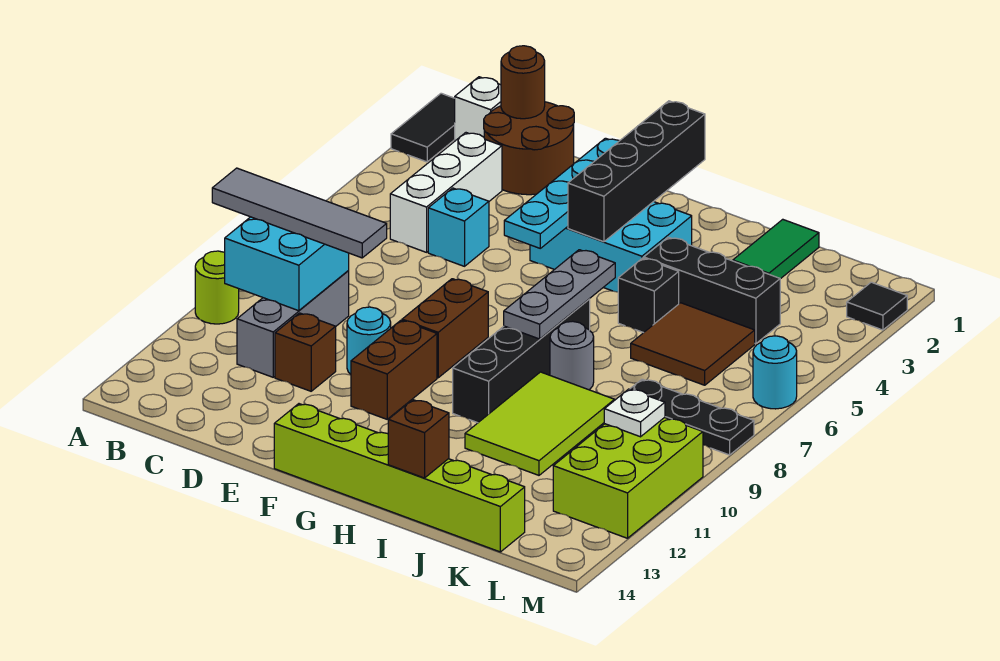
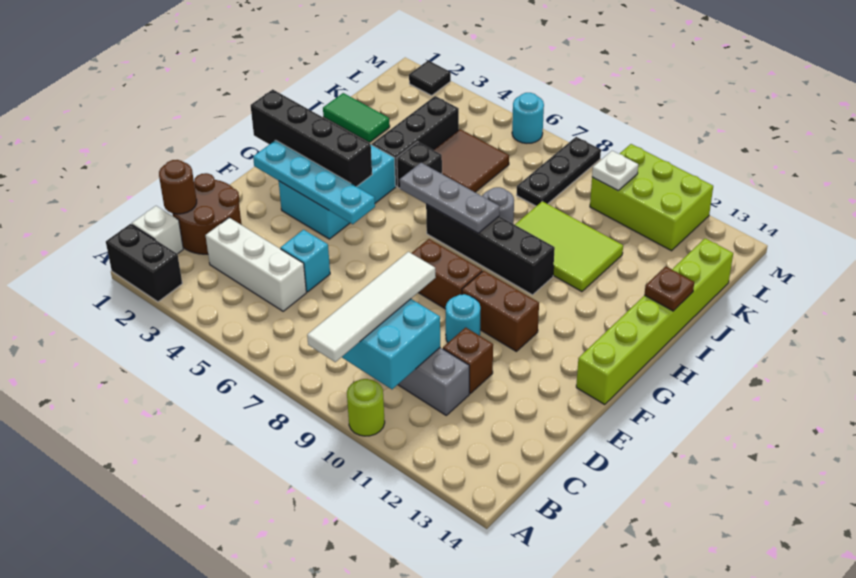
black 1x2 tile [391,93,455,162] -> black 1x2 brick [106,224,182,302]
grey 1x4 tile [212,168,387,258] -> white 1x4 tile [307,252,436,362]
brown 1x1 brick [388,400,449,478] -> brown 1x1 plate [644,266,694,311]

